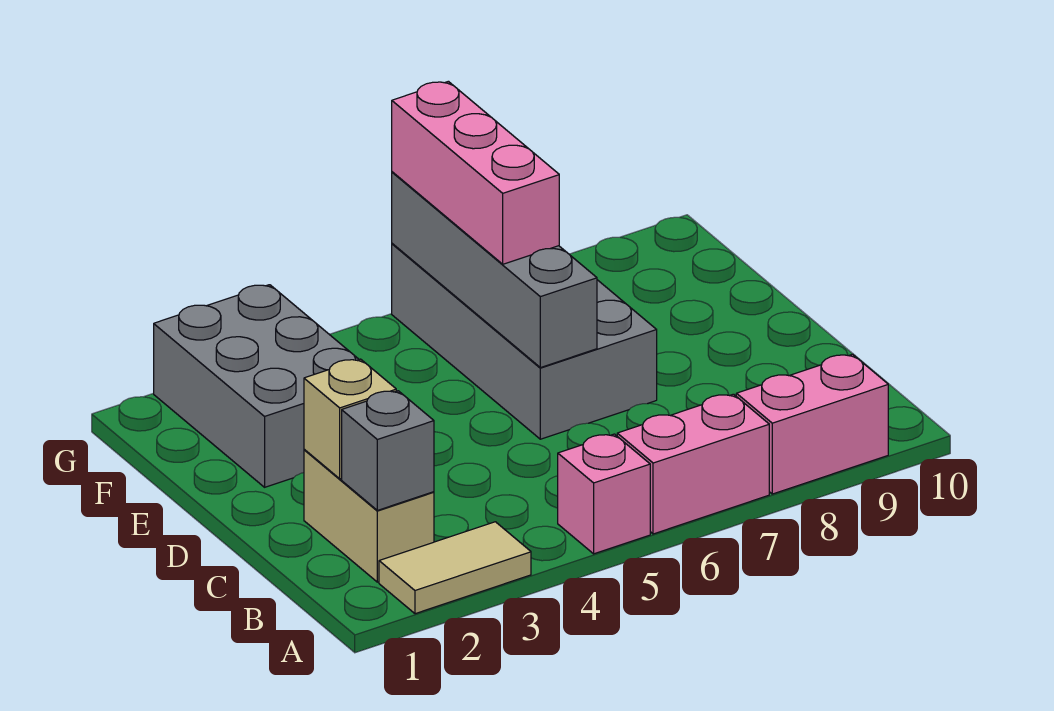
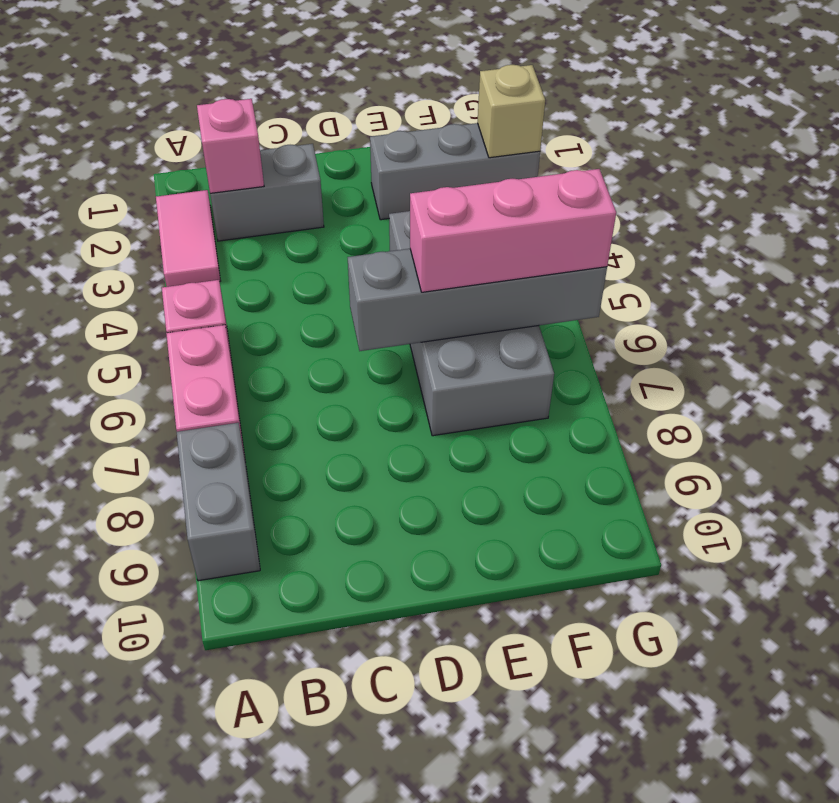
tan 1x2 tile [379,522,531,614] -> pink 1x2 tile [156,190,221,287]
pink 1x2 brick [736,354,888,494] -> grey 1x2 brick [177,423,260,581]
tan 1x2 brick [304,449,434,582] -> grey 1x2 brick [210,144,324,241]
grey 1x1 brick [342,391,434,510] -> pink 1x1 brick [197,99,264,193]
tan 1x1 brick [304,359,396,479] -> tan 1x1 brick moved to [477,65,545,158]
grey 2x4 brick [392,244,657,439] -> grey 2x4 brick turned to [389,211,554,436]
grey 2x3 brick [154,285,359,487] -> grey 1x3 brick [370,123,540,220]

